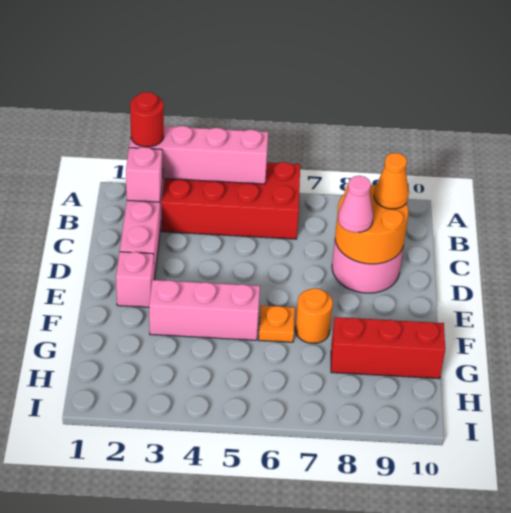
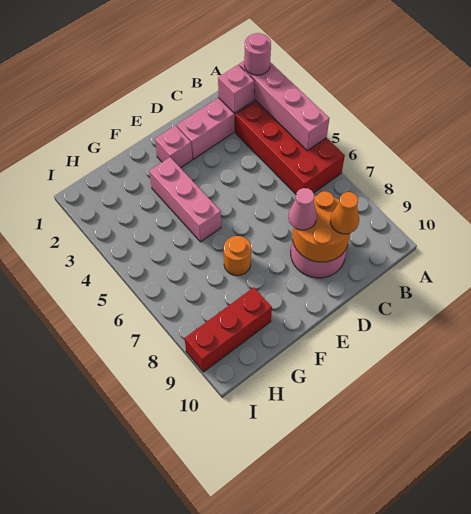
red 1x1 round brick [130,92,164,147] -> pink 1x1 round brick [244,33,271,75]
orange 1x1 plate [259,306,295,342] -> none
red 1x3 brick [331,317,445,379] -> red 1x3 brick turned to [185,287,272,372]

